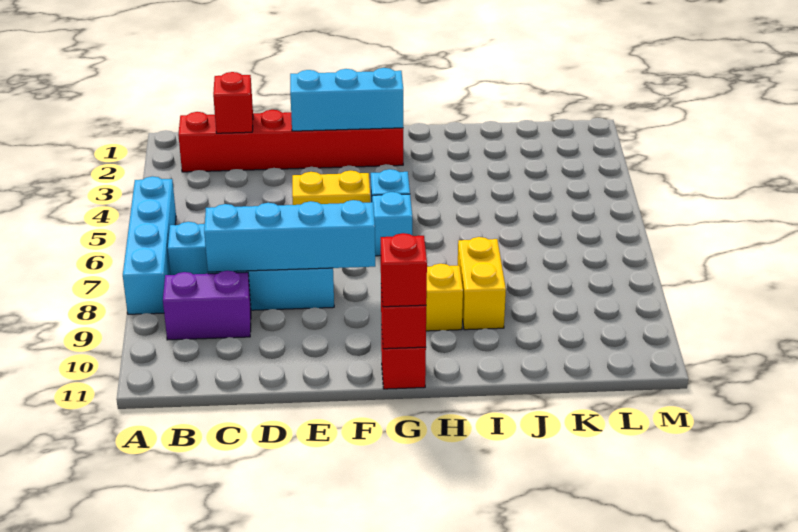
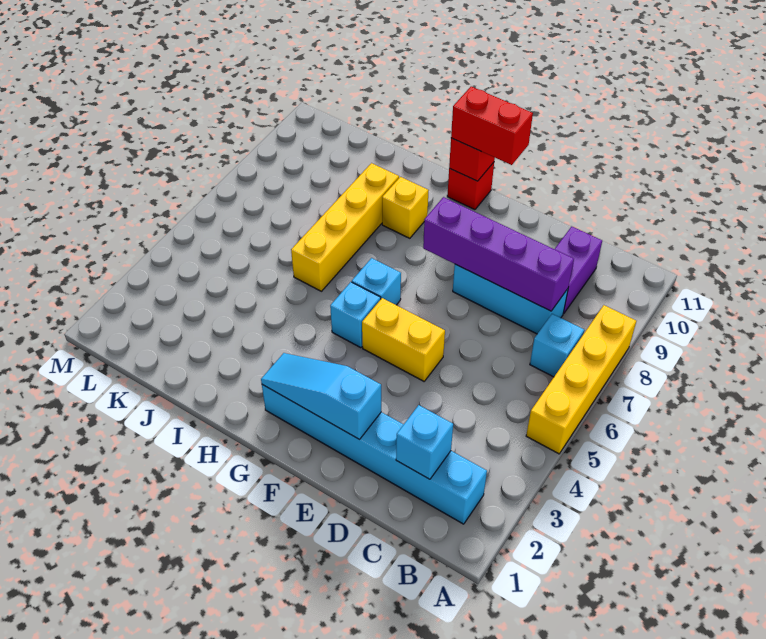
cyan 1x4 brick [123,176,176,314] -> yellow 1x4 brick [526,305,636,454]
red 1x6 brick [178,110,403,172] -> cyan 1x6 brick [262,385,487,524]
purple 1x2 brick [163,271,251,340] -> purple 1x2 brick turned to [554,226,602,314]
red 1x1 brick [213,72,253,133] -> cyan 1x1 brick [396,405,453,479]
cyan 1x4 brick [204,200,375,272] -> purple 1x4 brick [423,197,574,311]
cyan 1x3 brick [290,68,403,131] -> cyan 1x3 slope [261,353,381,440]
red 1x1 brick [381,233,427,307] -> red 1x2 brick [451,87,533,165]
yellow 1x2 brick [458,237,506,330] -> yellow 1x4 brick [291,163,399,291]

